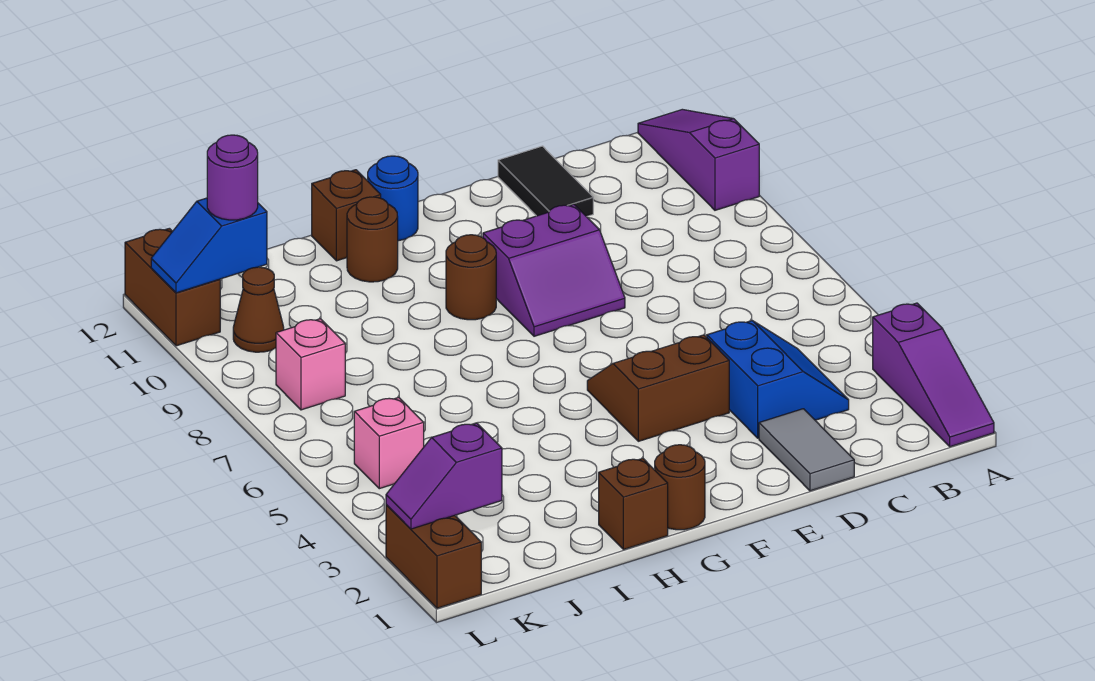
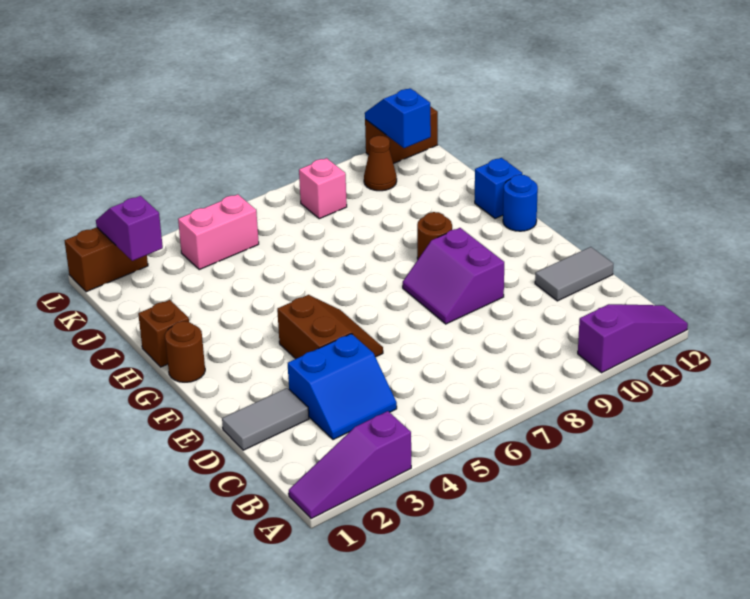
black 1x2 tile [498,146,593,217] -> grey 1x2 tile [535,247,613,301]
brown 1x1 round brick [347,197,398,282] -> none
brown 1x1 brick [312,170,381,261] -> blue 1x1 brick [475,158,522,218]
pink 1x1 brick [354,397,424,489] -> pink 1x2 brick [178,194,259,269]
purple 1x1 round brick [207,135,258,220] -> none

